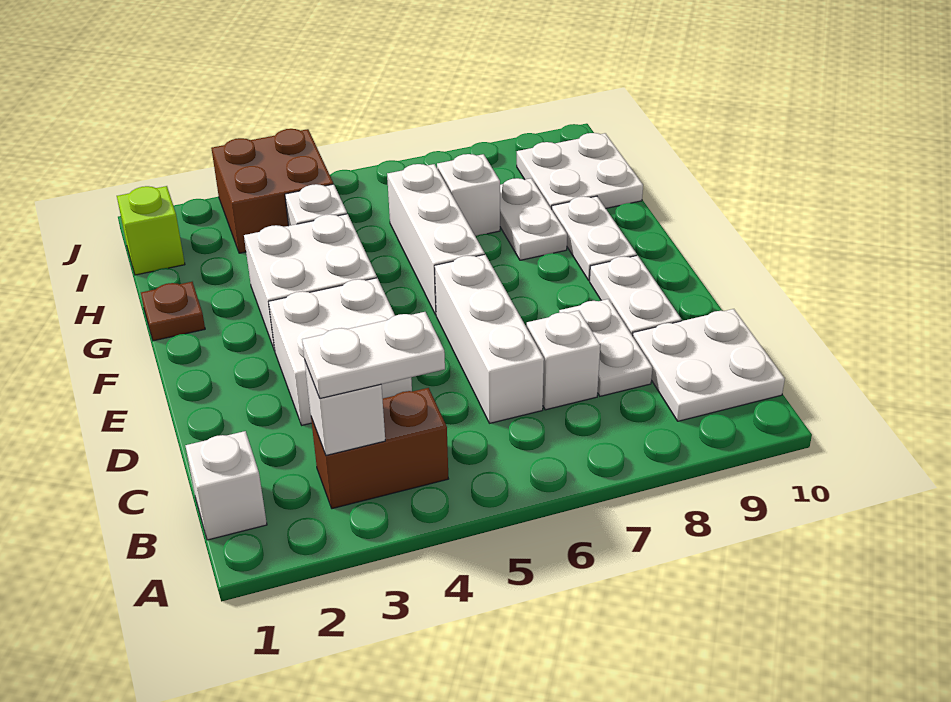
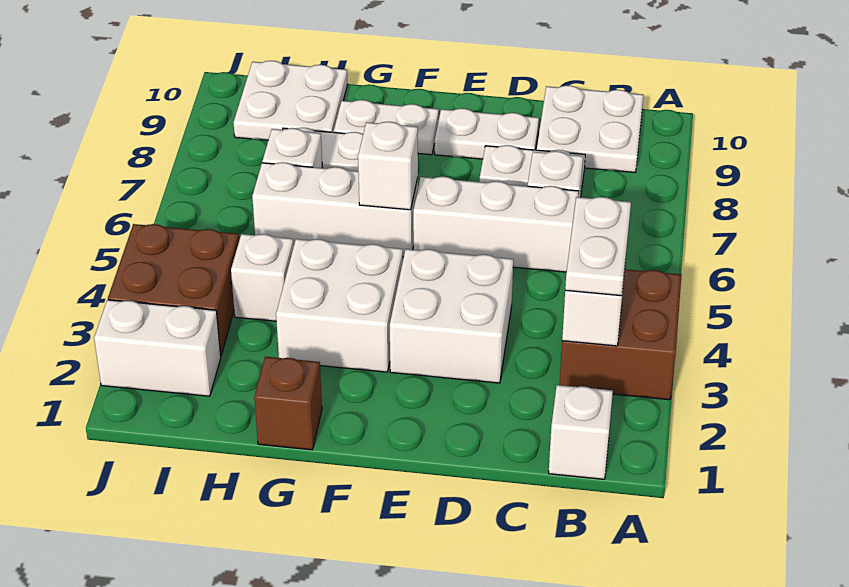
brown 1x2 brick [311,388,448,509] -> brown 2x2 brick [559,269,682,400]
none -> white 1x1 brick [358,122,418,210]
brown 1x1 plate [141,282,205,341] -> brown 1x1 brick [254,357,322,450]
lime 1x1 brick [117,186,185,275] -> none
none -> white 1x2 brick [94,300,221,396]

